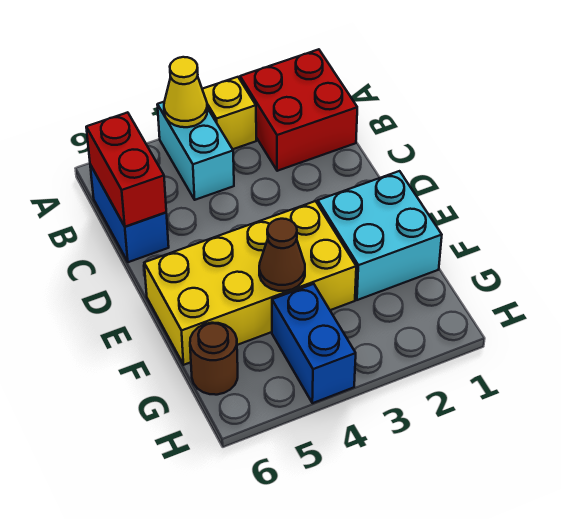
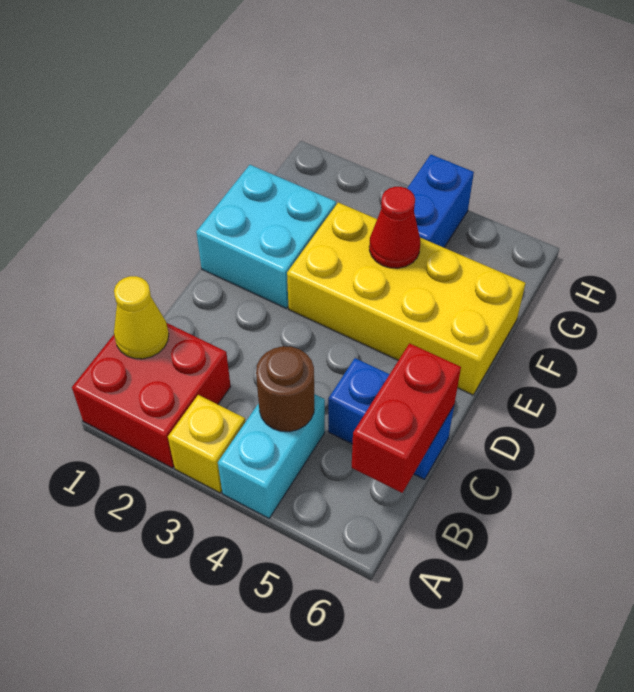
yellow 1x1 cone [164,57,207,127] -> yellow 1x1 cone moved to [114,276,169,359]
blue 1x2 brick [90,165,169,262] -> blue 1x2 brick turned to [328,358,454,479]
brown 1x1 cone [259,219,305,291] -> red 1x1 cone [369,187,420,268]
brown 1x1 round brick [190,323,238,395] -> brown 1x1 round brick moved to [256,346,314,432]

